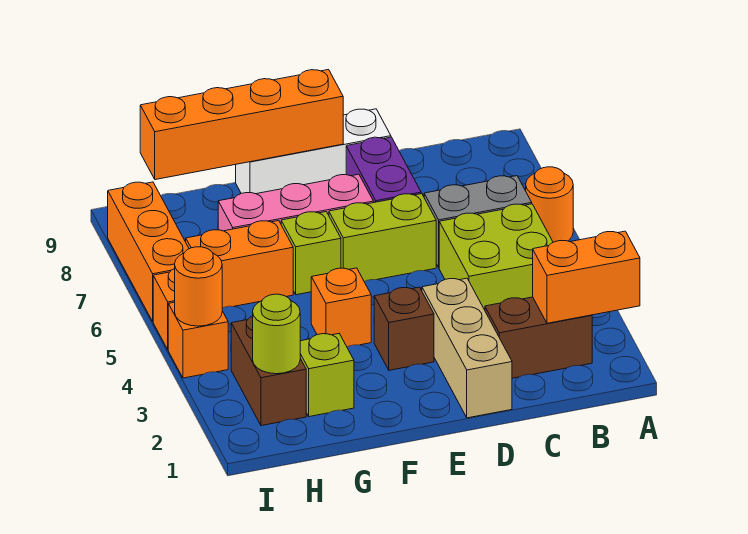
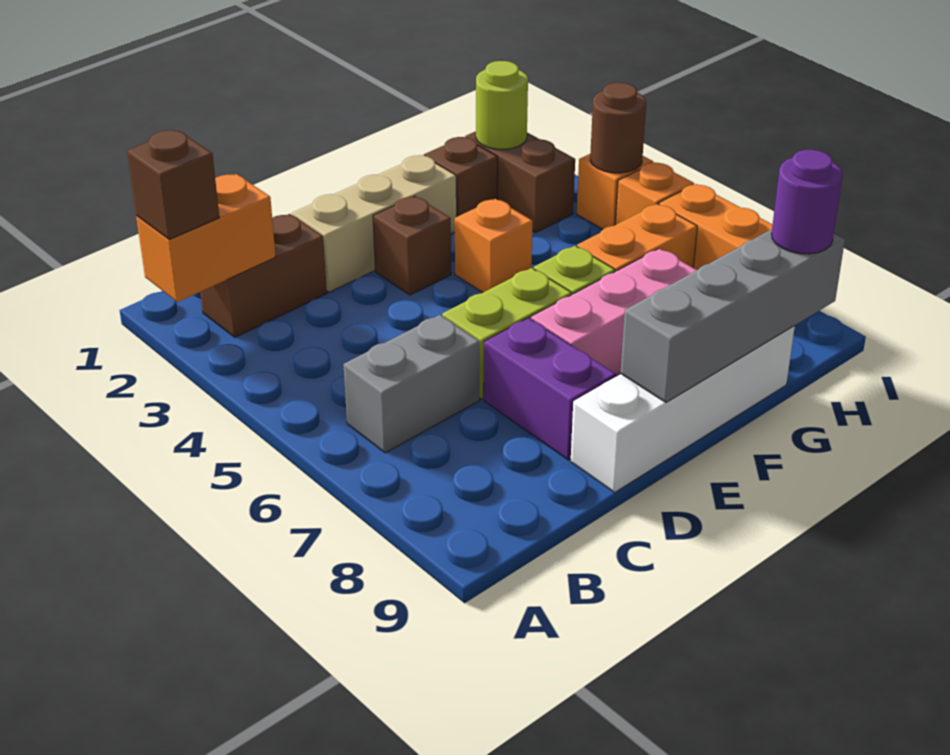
none -> brown 1x1 brick [127,130,219,239]
orange 1x1 round brick [526,167,573,242] -> none
lime 2x2 brick [439,204,553,310] -> none
tan 1x3 brick [422,278,512,418] -> tan 1x3 brick turned to [292,155,457,292]
white 1x3 brick [236,109,391,194] -> white 1x4 brick [571,326,795,492]
orange 1x4 brick [140,70,343,180] -> grey 1x4 brick [620,229,845,402]
lime 1x1 brick [300,334,354,417] -> brown 1x1 brick [424,137,498,217]
none -> purple 1x1 round brick [771,150,843,254]
orange 1x1 round brick [175,247,222,326] -> brown 1x1 round brick [590,83,646,173]

